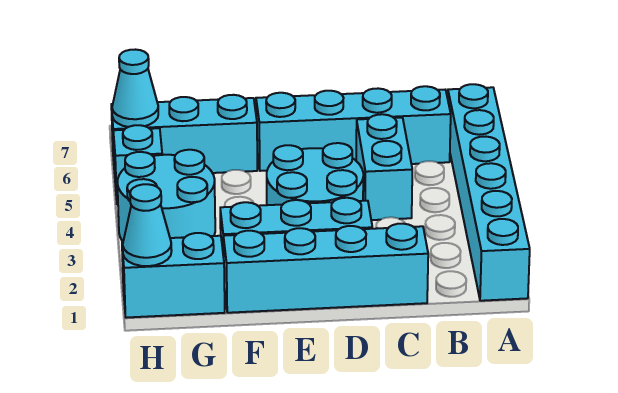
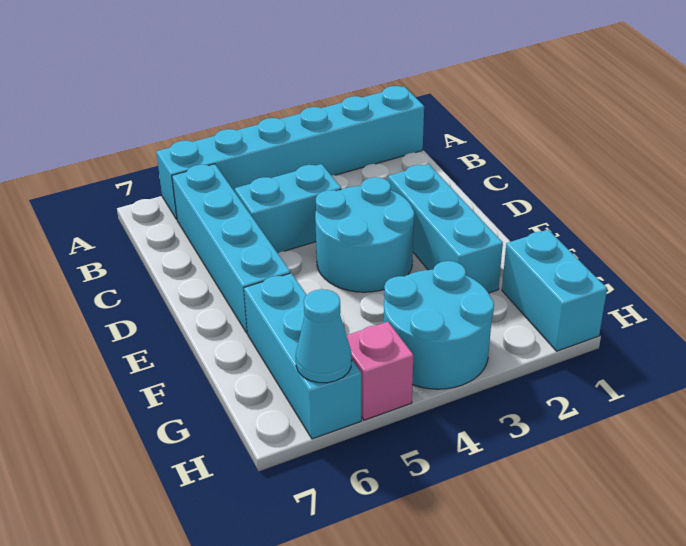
cyan 1x4 brick [223,224,428,313] -> none
cyan 1x1 cone [123,184,172,266] -> none
cyan 1x1 brick [113,125,162,204] -> pink 1x1 brick [347,322,413,420]

